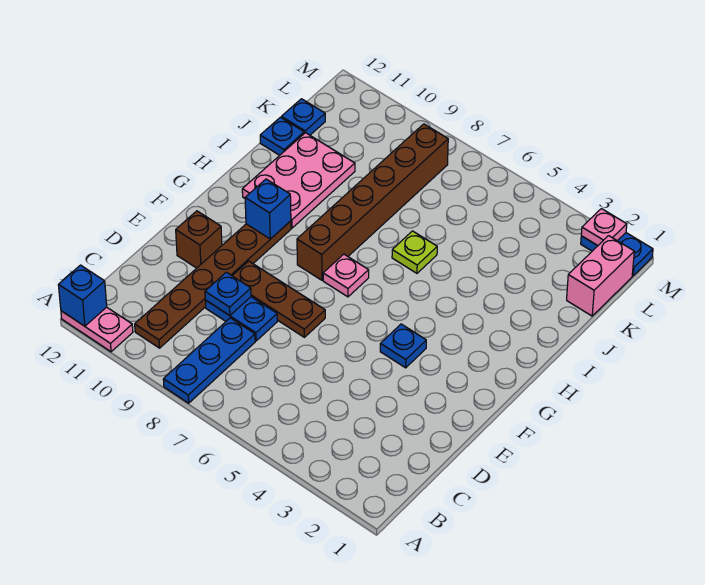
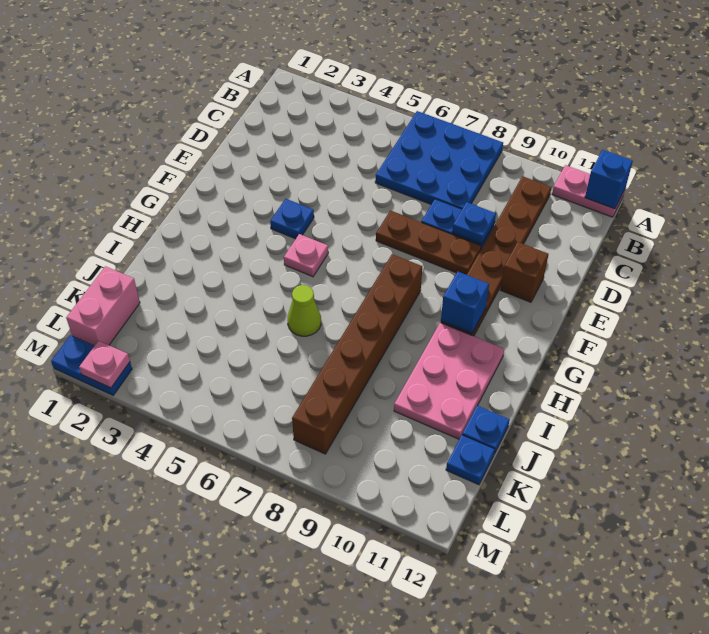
blue 1x3 plate [163,318,255,403] -> blue 3x3 plate [375,111,503,209]
pink 1x1 plate [323,254,369,297] -> pink 1x1 plate moved to [284,234,328,277]
lime 1x1 plate [392,231,437,273] -> lime 1x1 cone [288,285,321,336]

